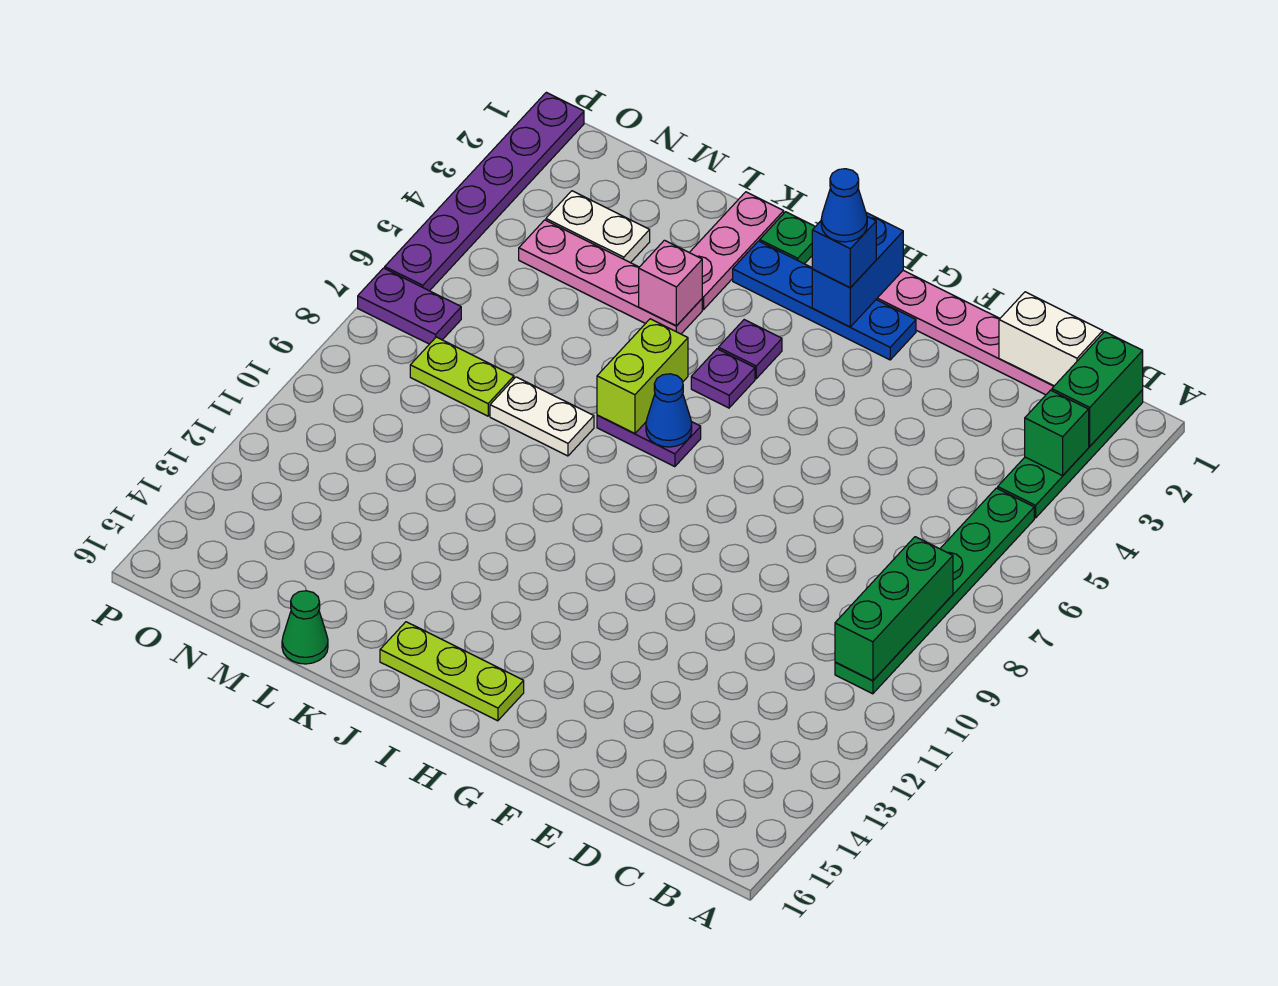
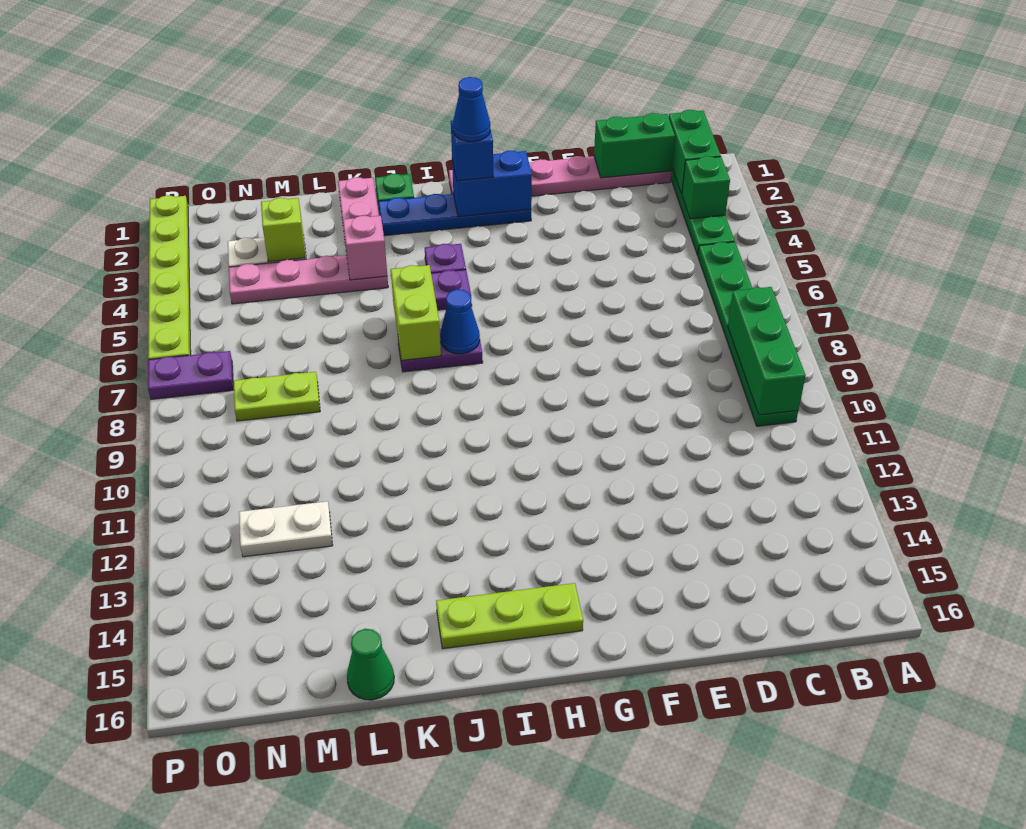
white 1x2 brick [999,292,1103,386] -> green 1x2 brick [594,113,675,178]
blue 1x2 brick [812,213,903,327] -> blue 1x2 brick turned to [452,150,532,217]
white 1x2 plate [490,377,594,456] -> white 1x2 plate moved to [239,501,333,557]
none -> lime 1x1 brick [261,198,306,262]
purple 1x6 plate [385,92,584,291] -> lime 1x6 plate [148,195,191,360]

